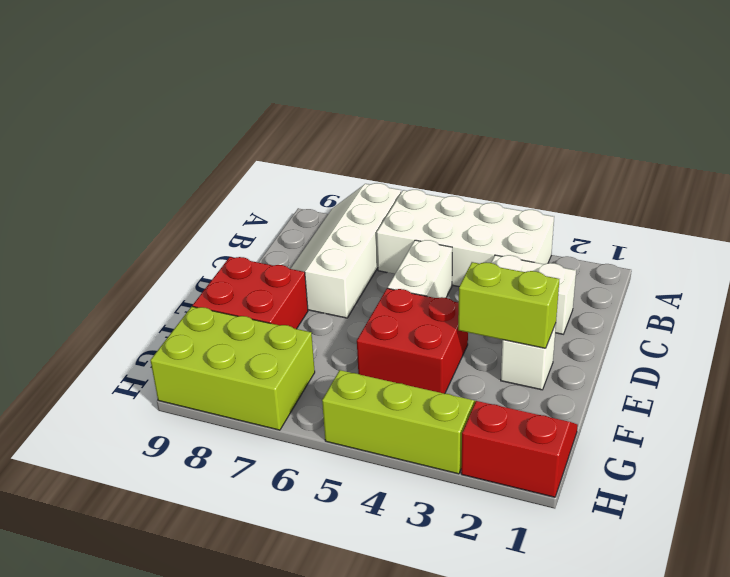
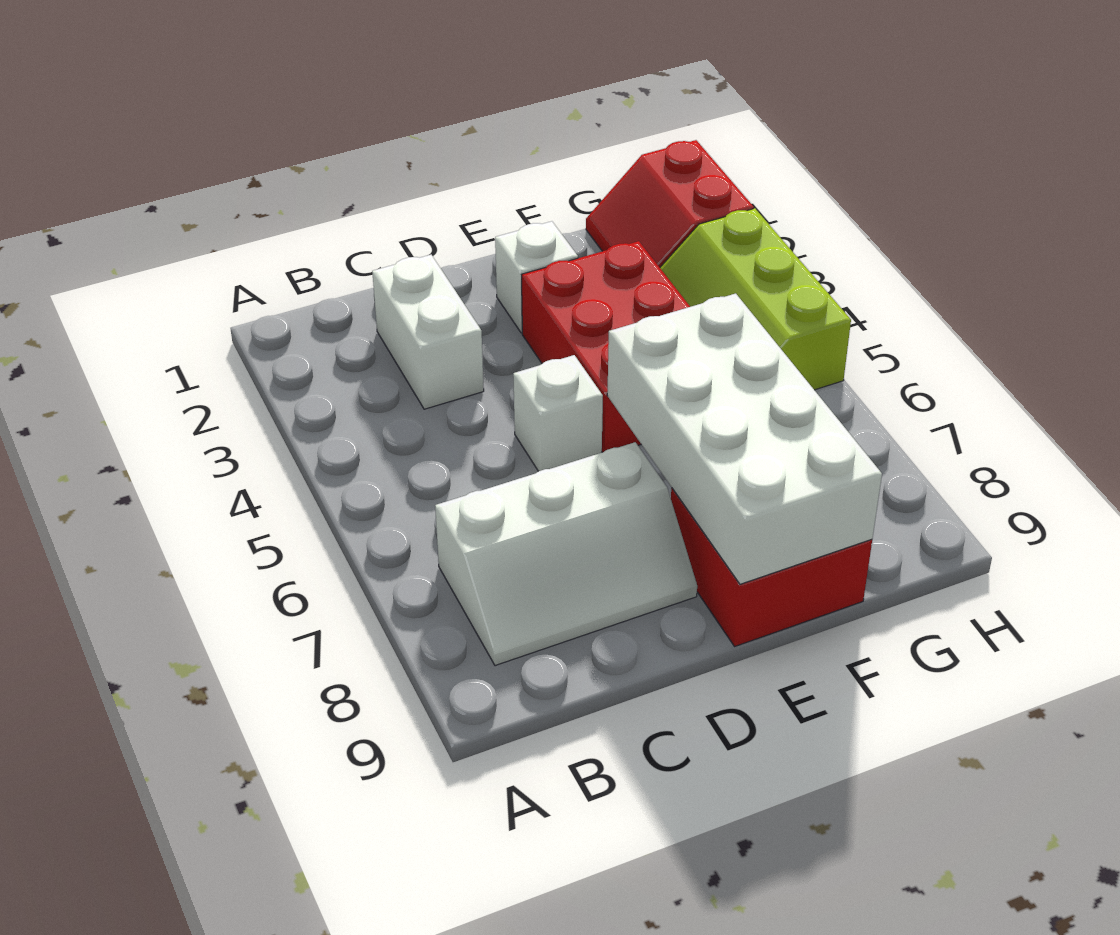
white 2x4 brick [377,190,554,286] -> white 2x4 brick moved to [607,294,882,584]
white 2x4 slope [291,183,401,318] -> white 2x3 slope [435,442,697,666]
white 1x2 brick [388,240,452,298] -> white 1x1 brick [513,355,603,471]
lime 1x2 brick [458,262,559,348] -> none
red 2x2 brick [357,288,468,394] -> red 2x3 brick [522,241,690,452]
lime 2x3 brick [150,306,315,430] -> none

